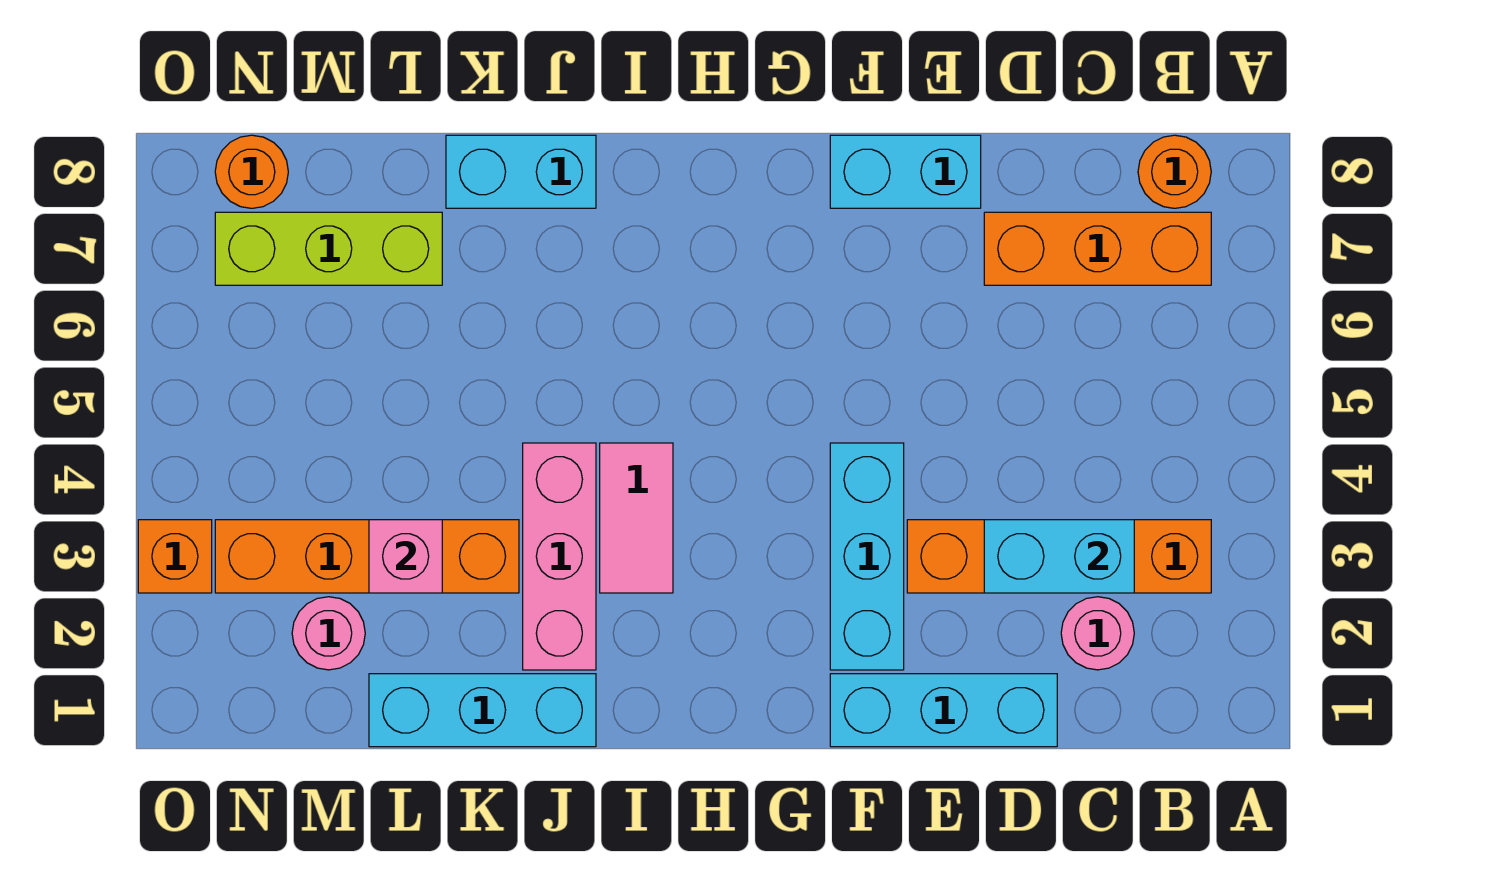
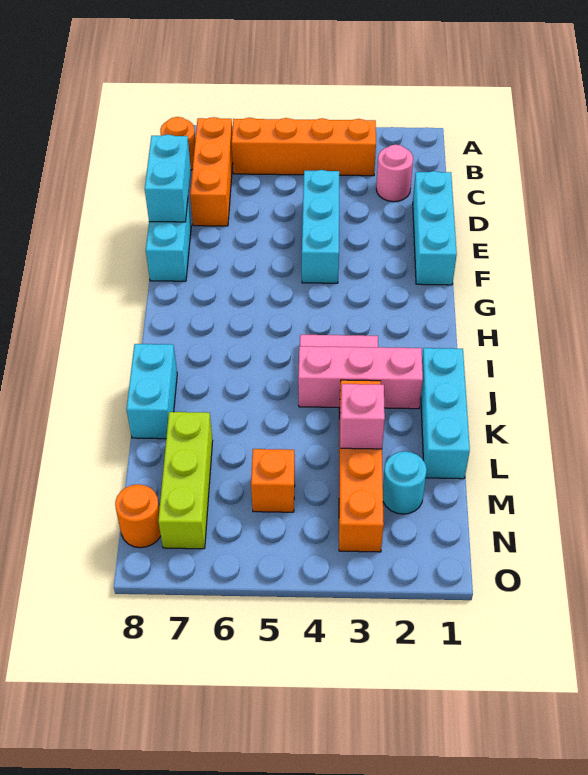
orange 1x4 brick [907,520,1211,593] -> orange 1x4 brick turned to [232,118,376,176]
cyan 1x2 brick [984,520,1134,593] -> cyan 1x2 brick moved to [145,134,191,222]
cyan 1x3 brick [830,443,904,670] -> cyan 1x3 brick turned to [302,170,339,283]
pink 1x1 round brick [292,597,365,670] -> cyan 1x1 round brick [383,451,427,514]
orange 1x1 brick [138,520,212,593] -> orange 1x1 brick moved to [251,449,295,512]

